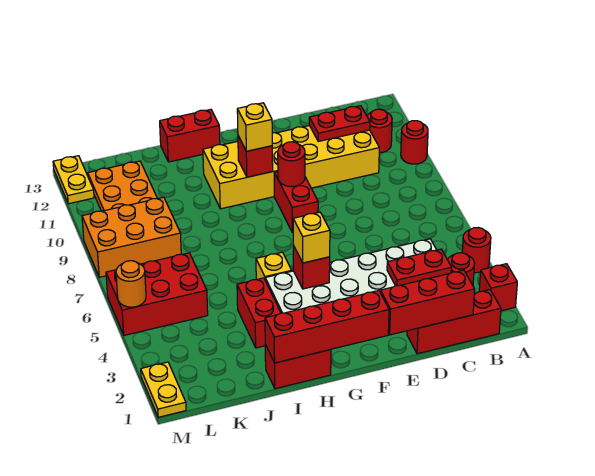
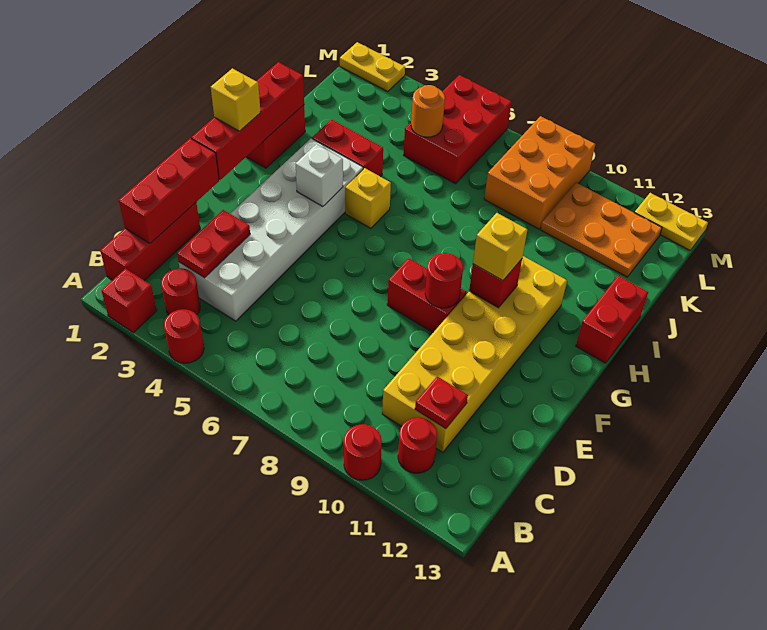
red 1x2 plate [309,106,370,141] -> red 1x1 plate [415,376,468,429]
red 1x1 brick [293,245,330,289] -> white 1x1 brick [296,144,343,207]
yellow 1x1 brick [293,212,330,263] -> yellow 1x1 brick moved to [211,68,261,131]
orange 1x1 round brick [116,261,146,307] -> orange 1x1 round brick moved to [411,85,445,137]

